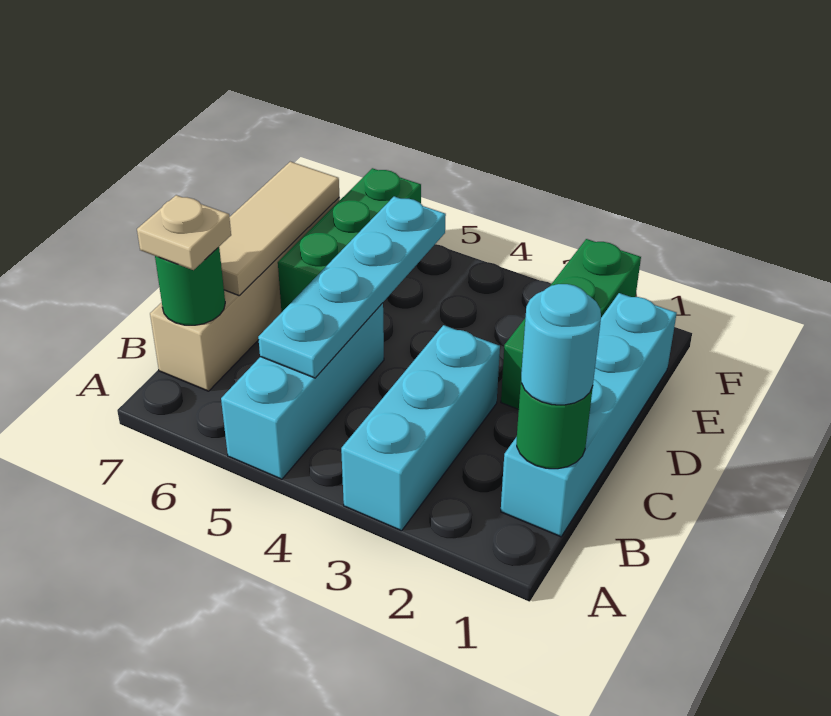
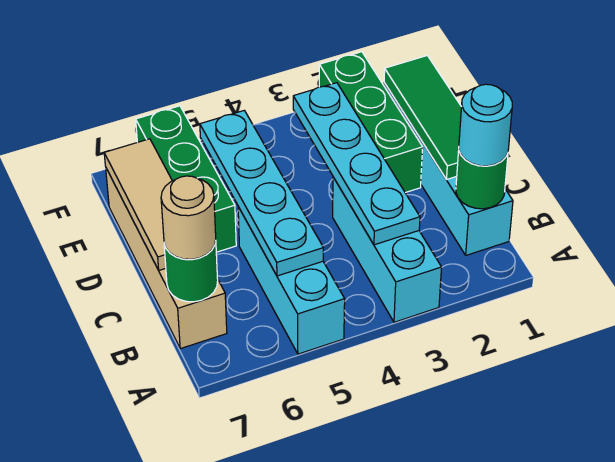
none -> cyan 1x4 plate [293,83,420,245]
tan 1x1 plate [137,195,231,270] -> tan 1x1 round brick [161,176,216,259]
none -> green 1x3 tile [384,56,461,180]

